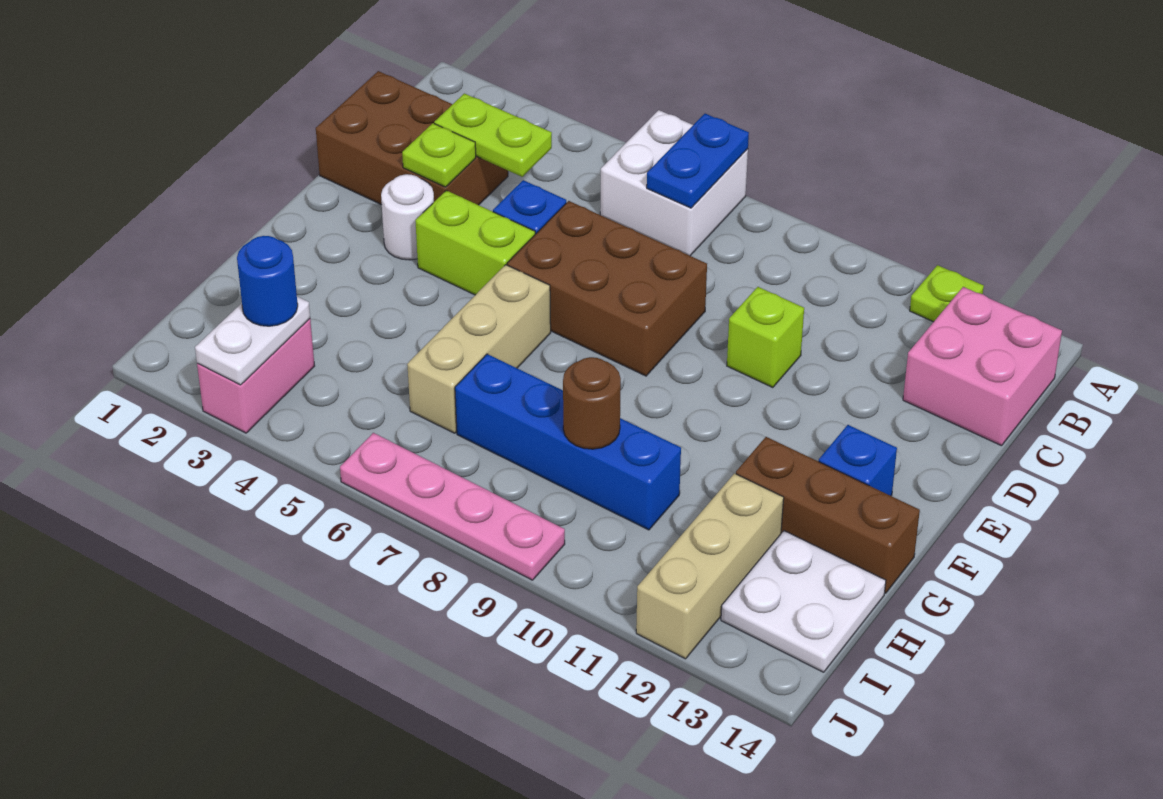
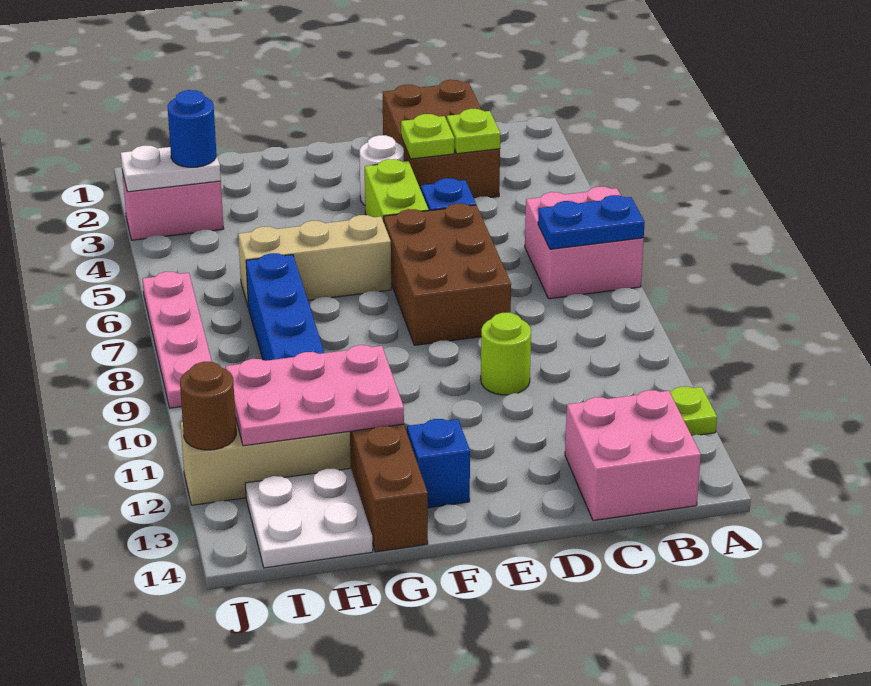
white 2x2 brick [600,110,748,256] -> pink 2x2 brick [525,187,644,299]
lime 1x2 plate [434,94,552,177] -> lime 1x1 plate [447,109,500,154]
lime 1x1 brick [727,287,804,388] -> lime 1x1 round brick [481,313,531,395]
none -> pink 2x3 plate [226,345,404,446]
brown 1x1 round brick [563,357,621,449] -> brown 1x1 round brick moved to [180,362,236,450]

